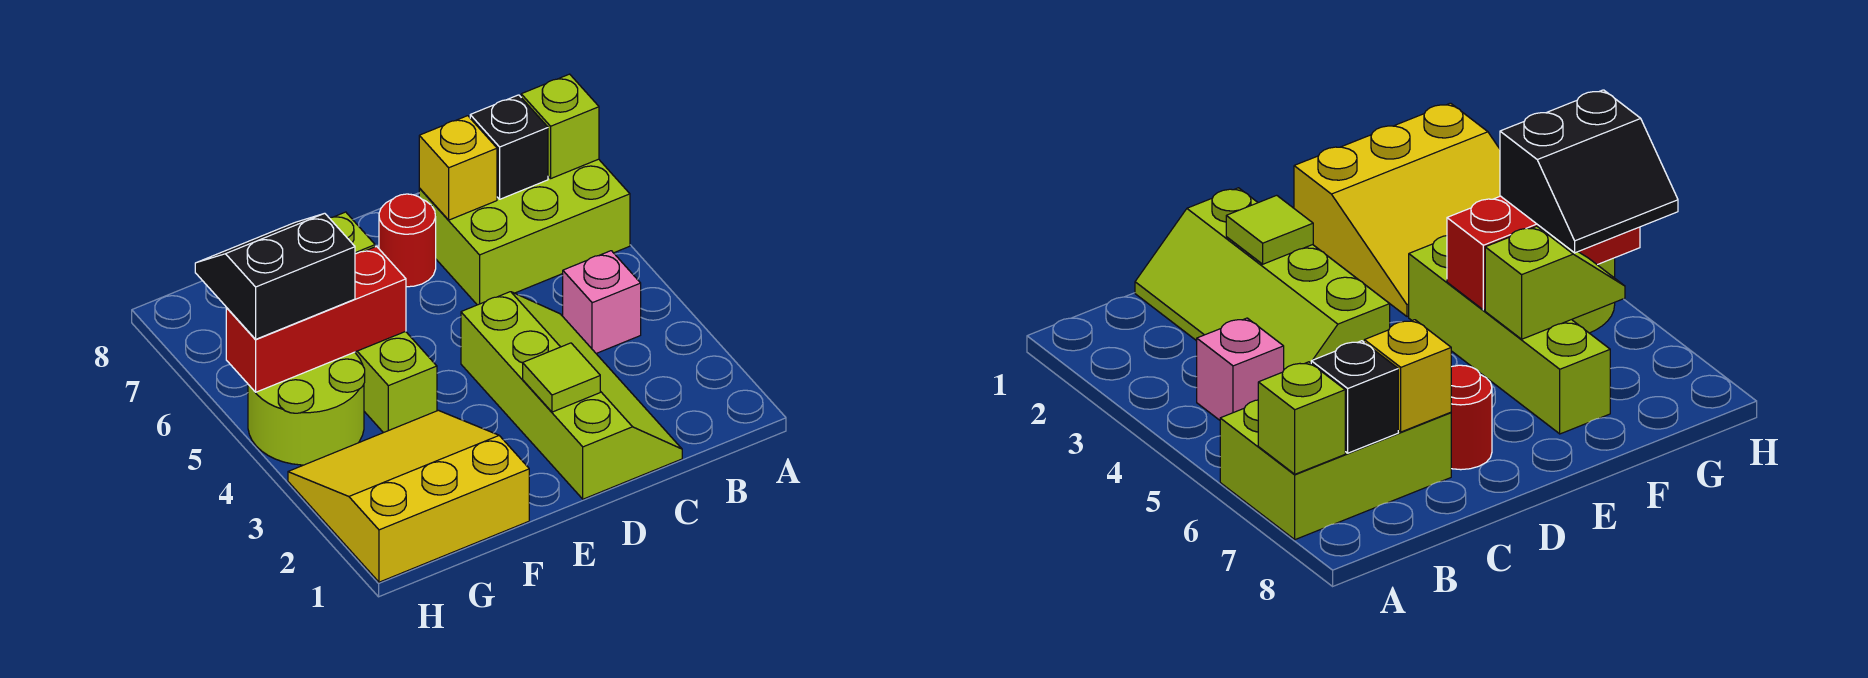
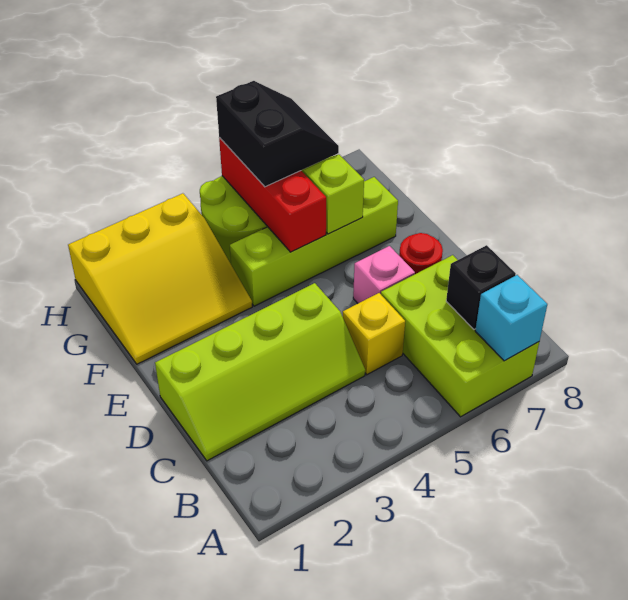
lime 1x1 brick [521,74,599,178] -> cyan 1x1 brick [475,275,547,361]
pink 1x1 brick [563,251,641,353] -> pink 1x1 brick moved to [353,246,415,303]
yellow 1x1 brick [419,116,497,220] -> yellow 1x1 brick moved to [343,293,405,375]
lime 1x1 tile [523,343,600,412] -> none
yellow 3x3 slope [288,410,529,582] -> yellow 3x3 slope turned to [68,193,252,364]

